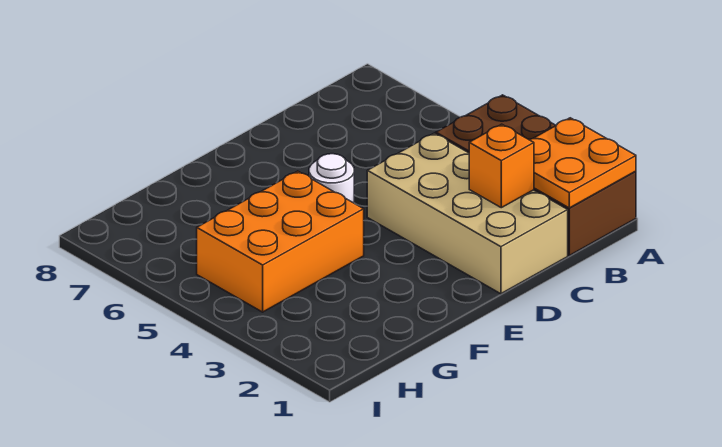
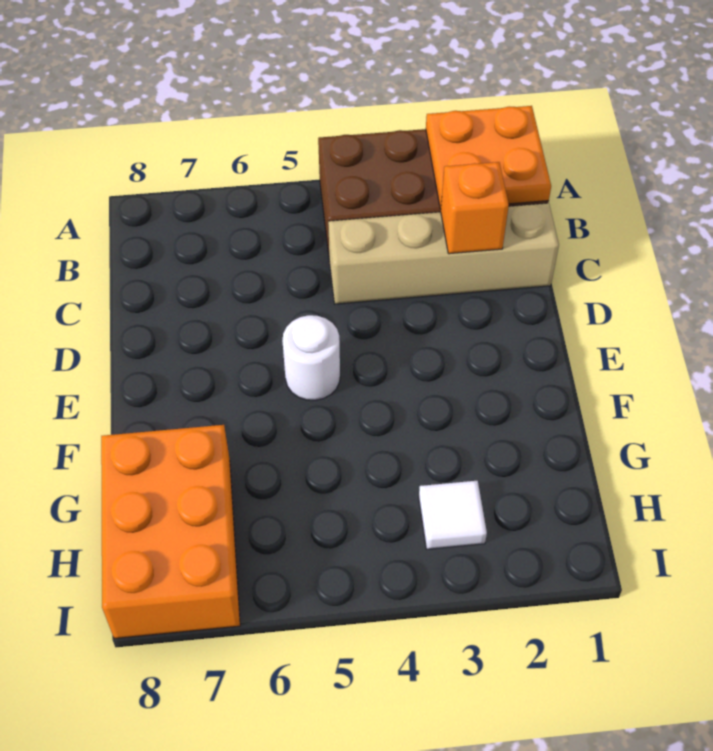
tan 2x4 brick [367,133,568,294] -> tan 1x4 brick [328,203,559,304]
orange 2x3 brick [197,171,364,312] -> orange 2x3 brick moved to [101,425,240,639]
none -> white 1x1 tile [419,481,487,549]

